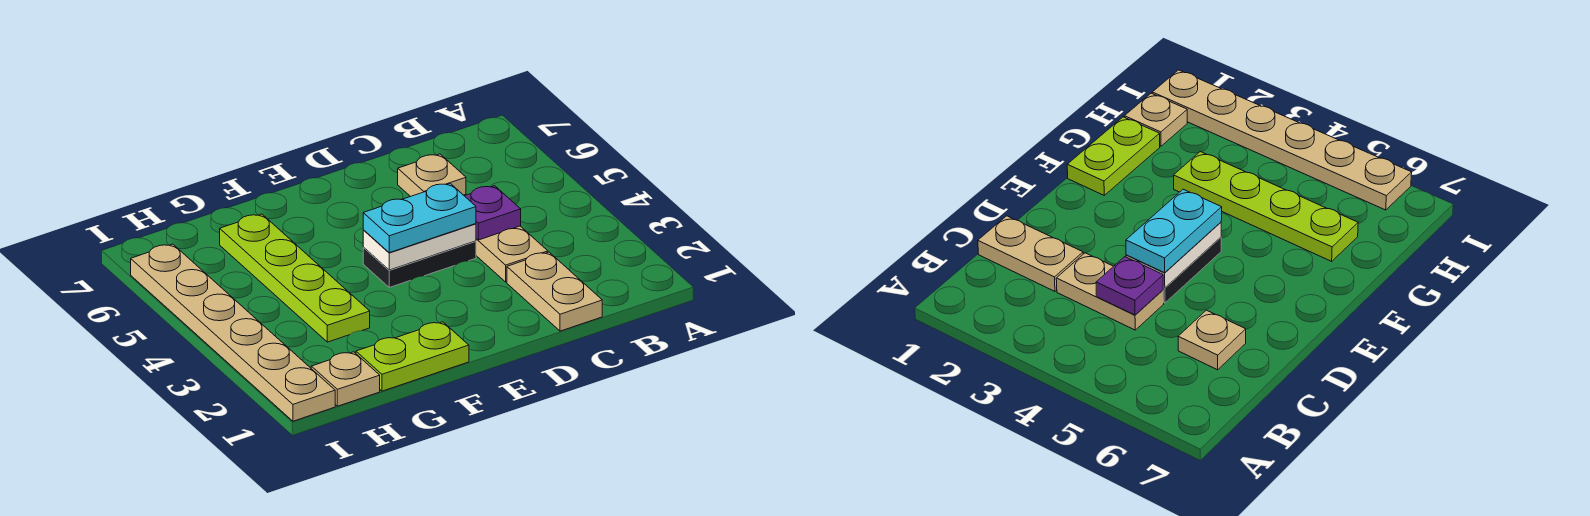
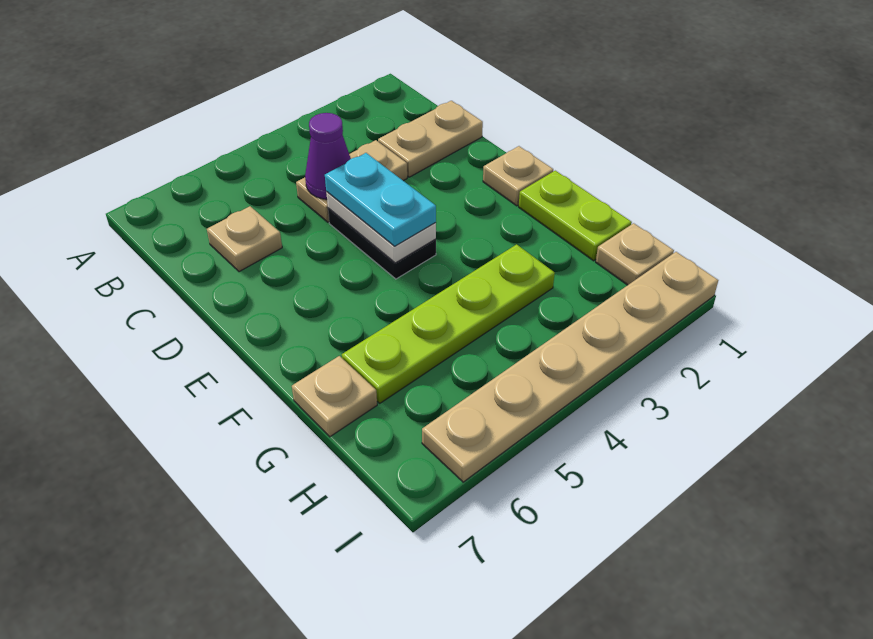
purple 1x1 plate [465,186,521,240] -> purple 1x1 cone [305,113,351,199]
none -> tan 1x1 plate [483,146,553,206]
none -> tan 1x1 plate [292,356,377,437]

